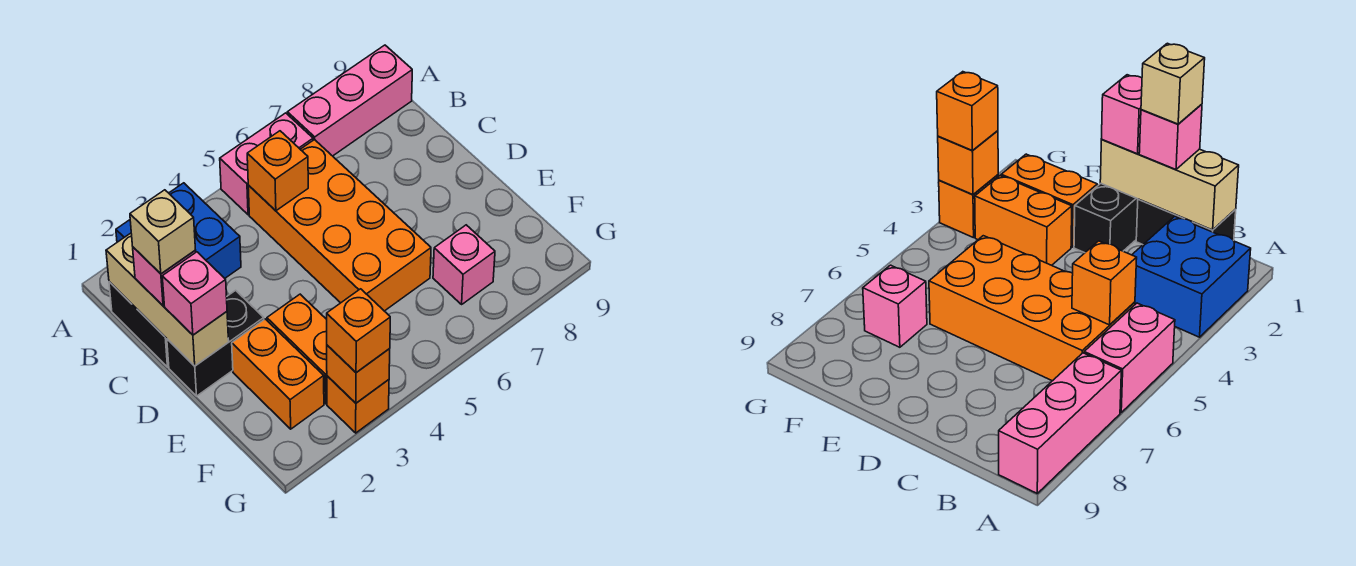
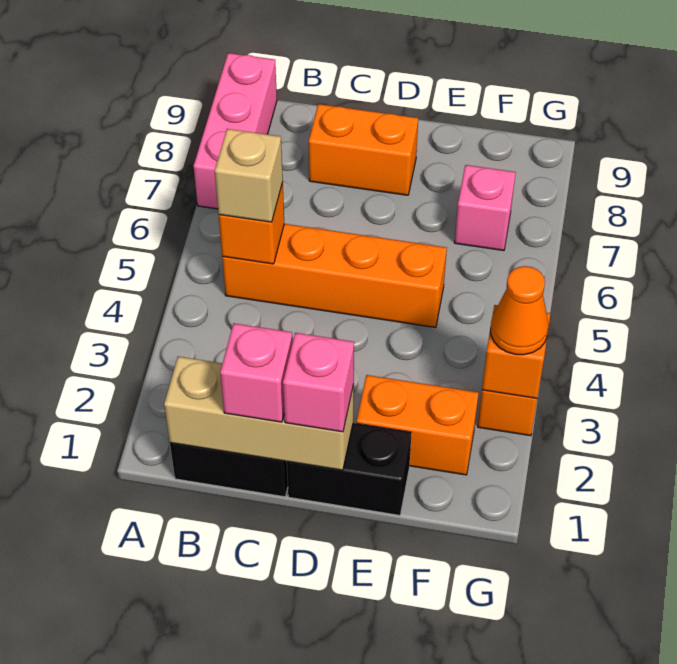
blue 2x2 brick [116,183,241,278] -> none
pink 1x2 brick [220,113,313,215] -> none
orange 2x4 brick [248,139,431,311] -> orange 1x4 brick [222,224,447,328]
tan 1x1 brick [130,190,195,274] -> tan 1x1 brick moved to [215,129,283,222]
black 1x2 brick [167,290,264,396] -> black 1x2 brick turned to [287,423,412,515]
orange 1x2 brick [267,294,327,404] -> orange 1x2 brick moved to [309,104,418,195]
orange 1x1 brick [327,289,390,373] -> orange 1x1 cone [491,266,548,355]

